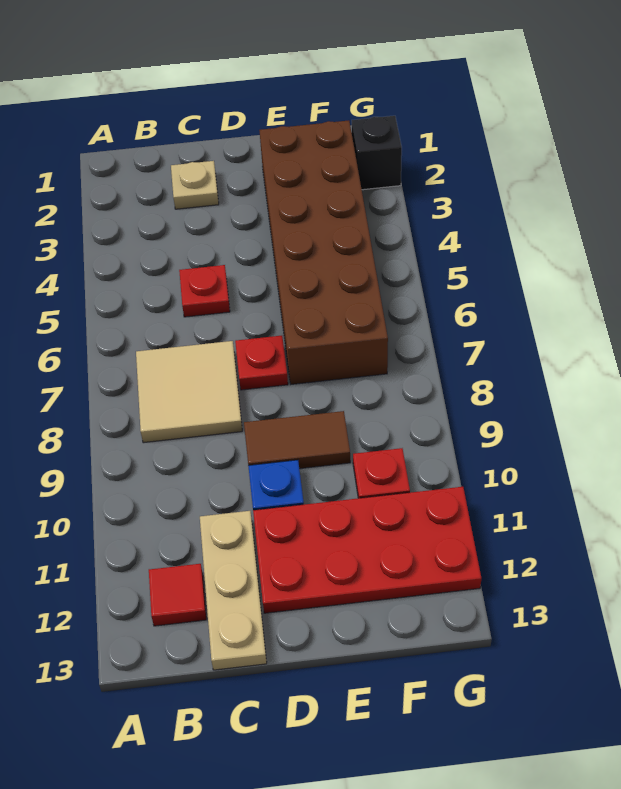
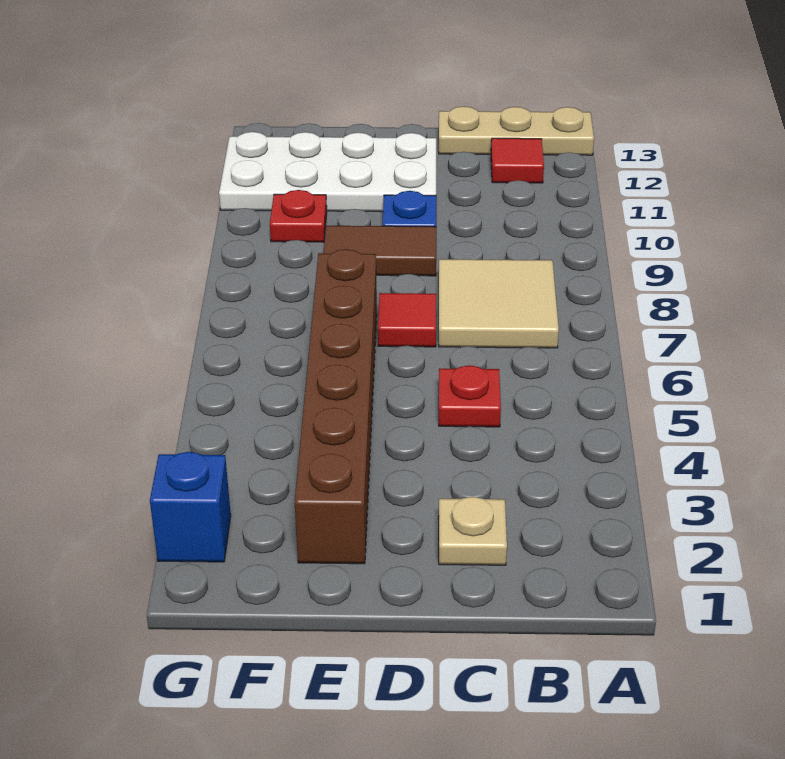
tan 1x3 plate [200,511,267,670] -> tan 1x3 plate turned to [439,106,594,155]
red 1x1 plate [235,336,288,390] -> red 1x1 tile [378,293,436,347]
red 2x4 plate [253,487,481,613] -> white 2x4 plate [219,132,436,212]
brown 2x6 brick [259,120,388,384] -> brown 1x6 brick [295,249,377,564]
black 1x1 brick [352,116,402,190] -> blue 1x1 brick [150,452,231,562]

